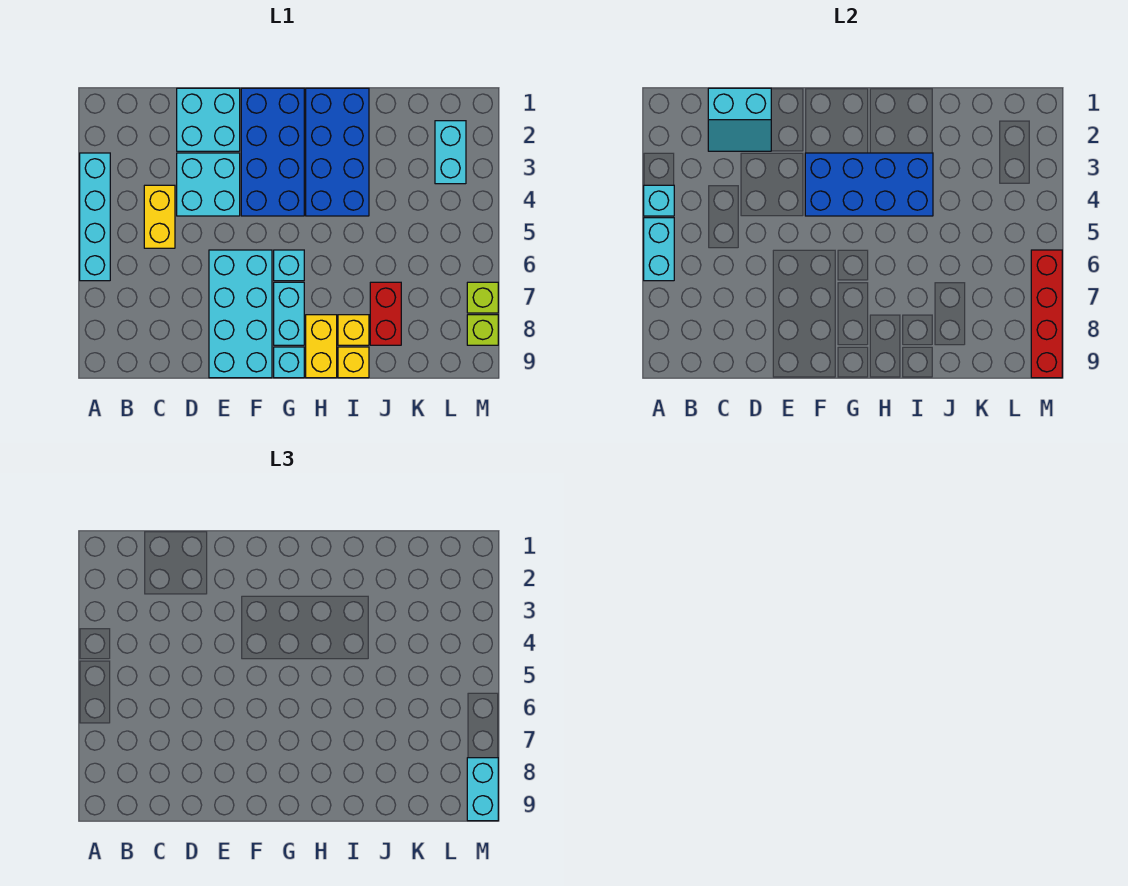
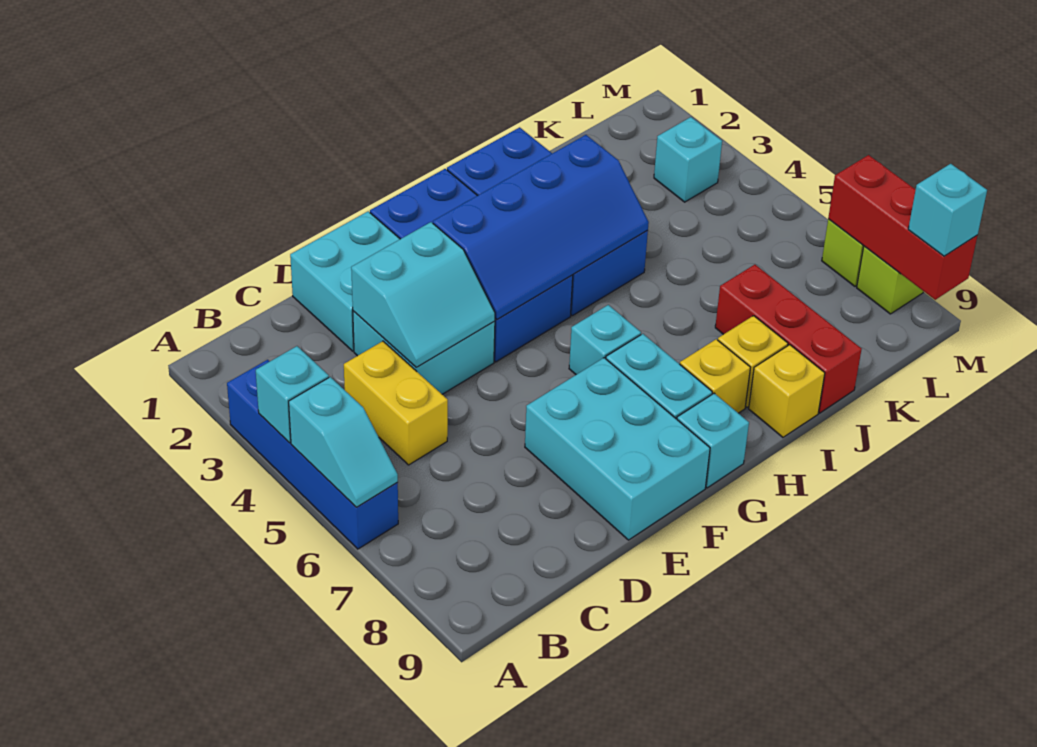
cyan 1x4 brick [80,153,110,281] -> blue 1x4 brick [227,360,398,549]
cyan 1x2 brick [644,218,674,281] -> cyan 1x2 slope [289,377,398,507]
cyan 2x2 slope [708,88,771,151] -> cyan 2x2 slope moved to [351,222,495,367]
cyan 2x4 brick [209,250,272,378] -> cyan 2x3 brick [525,358,710,540]
blue 2x4 brick [805,153,933,216] -> blue 2x4 slope [433,135,649,319]
yellow 1x2 brick [306,315,337,378] -> yellow 1x1 brick [680,339,751,413]
red 1x2 brick [370,282,401,345] -> red 1x3 brick [715,265,862,413]
cyan 1x2 brick [435,121,466,184] -> cyan 1x1 brick [654,117,722,202]
red 1x4 brick [1031,250,1062,378] -> red 1x3 brick [828,155,977,300]
cyan 1x2 brick [467,758,498,821] -> cyan 1x1 brick [908,164,987,256]

